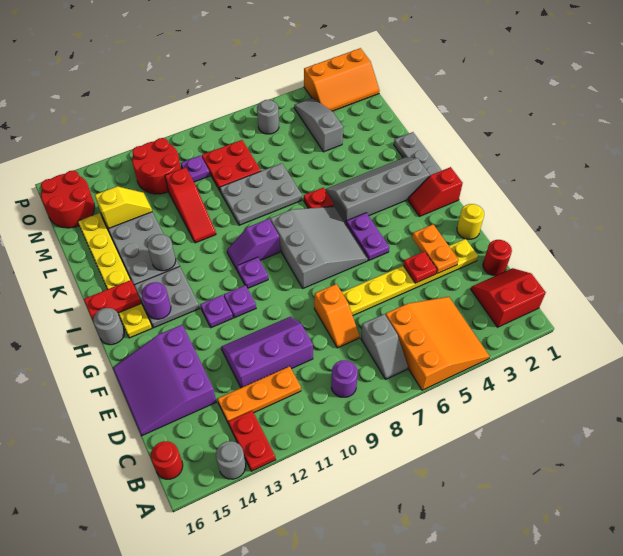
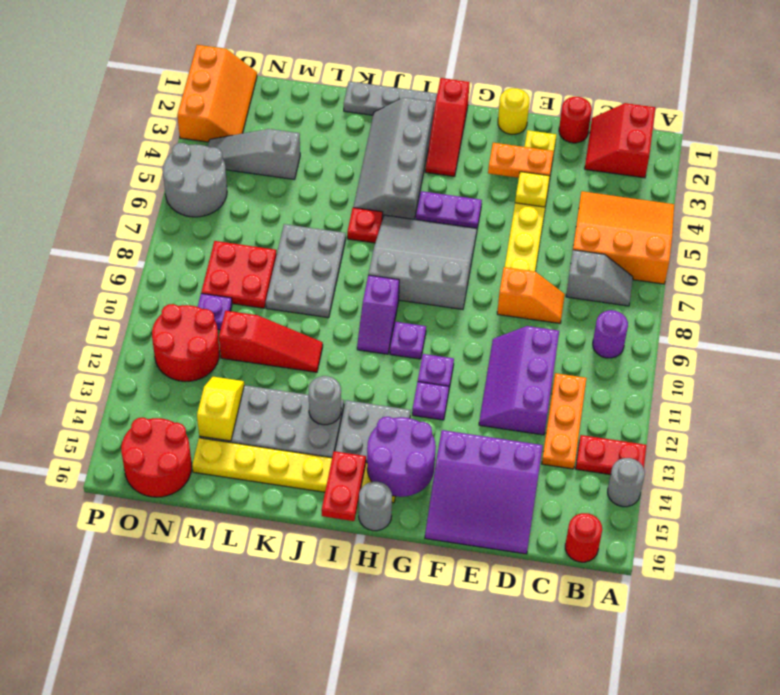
red 1x1 plate [403,251,437,283] -> yellow 1x1 plate [515,172,550,207]
red 1x2 slope [408,167,463,217] -> red 1x3 slope [425,78,470,176]
purple 1x1 round brick [142,282,171,319] -> purple 2x2 round brick [367,417,436,497]
grey 1x1 round brick [257,100,279,134] -> grey 2x2 round brick [163,143,227,217]

